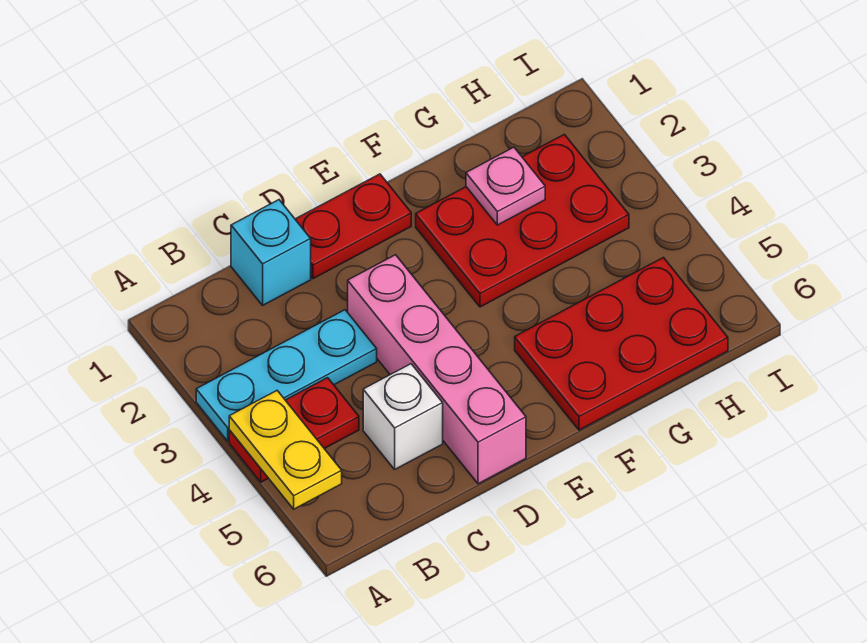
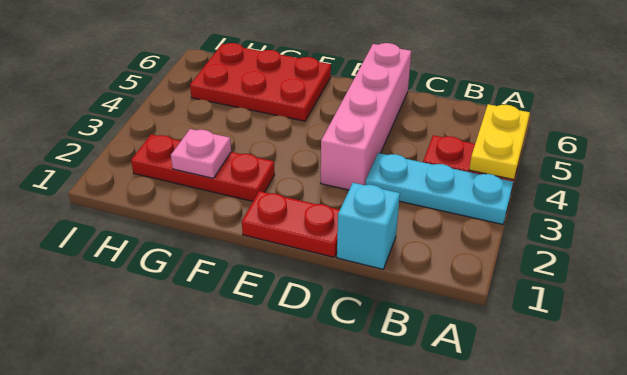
white 1x1 brick [363,364,443,469] -> none
red 2x3 plate [416,134,629,307] -> red 1x3 plate [131,134,275,201]

